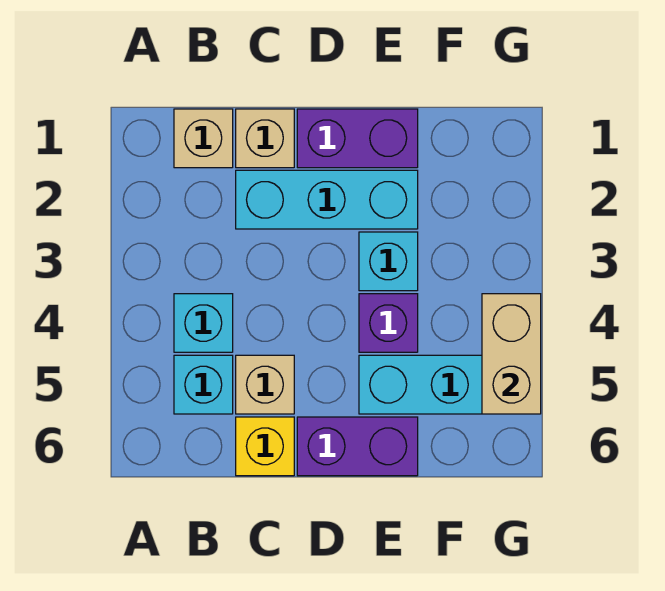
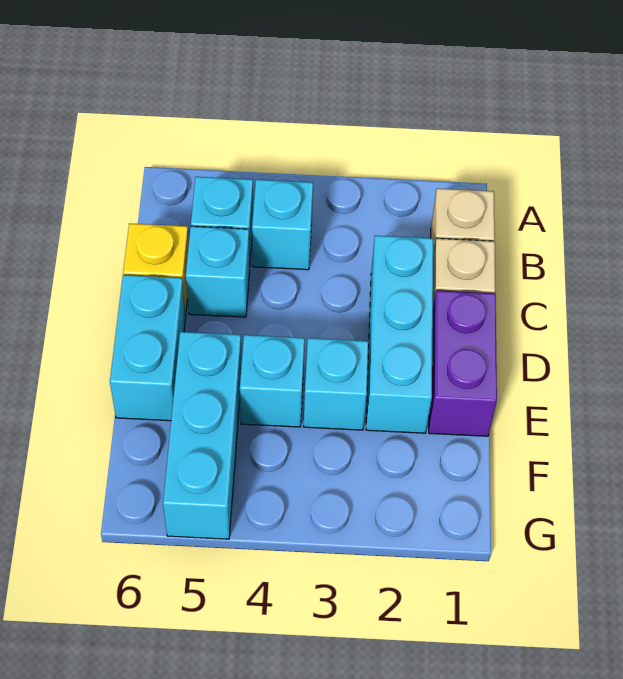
tan 1x1 brick [236,355,294,414] -> cyan 1x1 brick [186,227,250,317]
purple 1x2 brick [297,417,418,476] -> cyan 1x2 brick [110,275,186,421]
purple 1x1 brick [359,294,418,352] -> cyan 1x1 brick [240,335,305,427]
tan 1x2 brick [482,294,541,414] -> none

